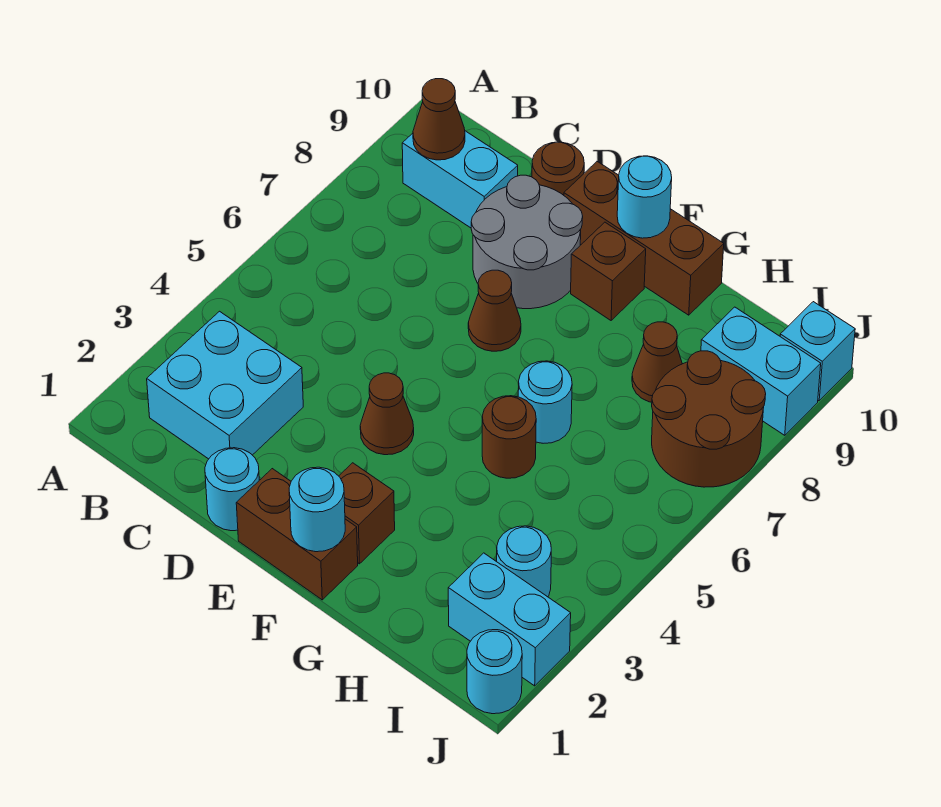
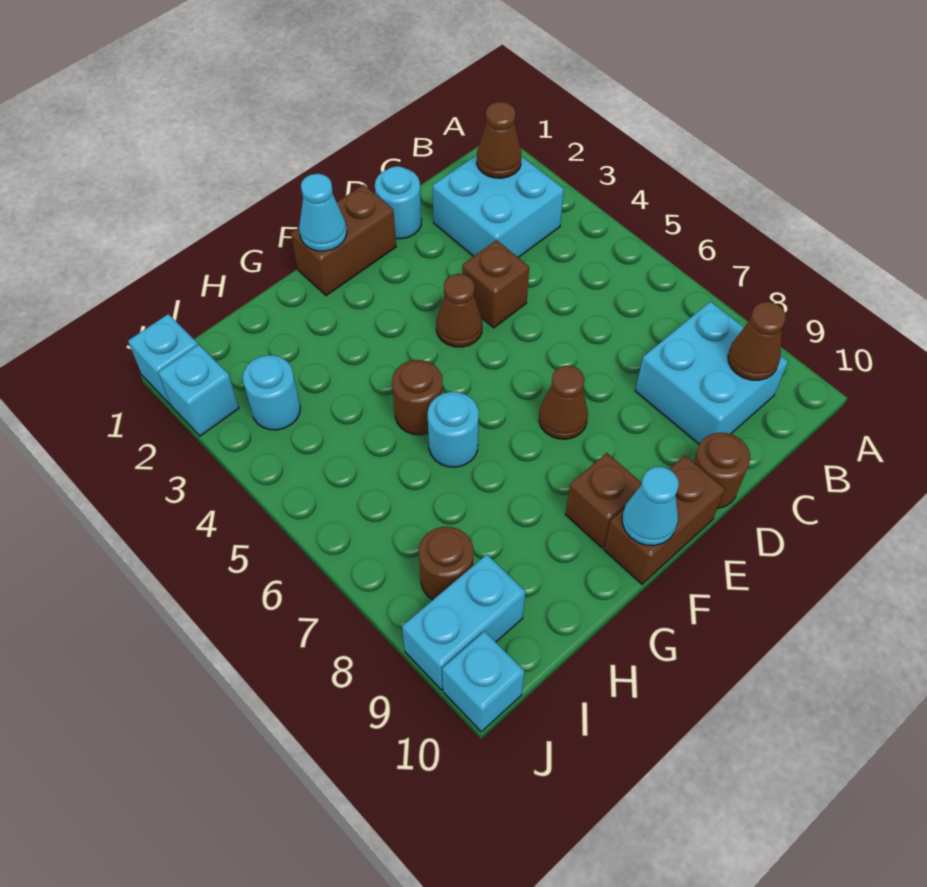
cyan 1x2 brick [402,131,518,228] -> cyan 2x2 brick [635,302,788,444]
grey 2x2 round brick [471,175,583,309] -> none
brown 1x3 brick [564,162,724,315] -> brown 1x2 brick [604,456,725,584]
cyan 1x1 round brick [289,467,345,552] -> cyan 1x1 cone [299,174,347,251]
brown 1x1 brick [339,463,395,564] -> brown 1x1 brick moved to [462,240,529,328]
cyan 1x1 round brick [617,156,672,238] -> cyan 1x1 cone [622,467,679,546]
brown 1x1 cone [632,322,682,402] -> brown 1x1 cone moved to [477,102,522,178]
cyan 1x2 brick [448,553,571,686] -> cyan 1x1 brick [158,345,239,436]
brown 2x2 round brick [652,351,766,487] -> brown 1x1 round brick [419,527,473,600]
cyan 1x1 round brick [467,630,522,714] -> cyan 1x1 brick [128,314,198,404]

